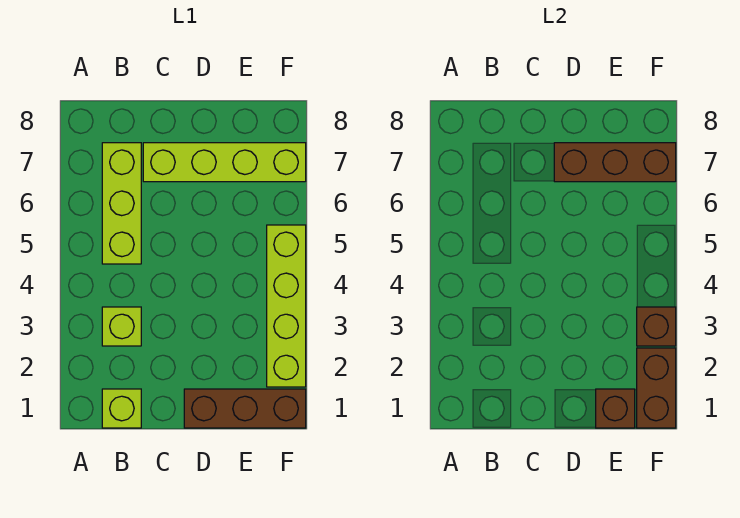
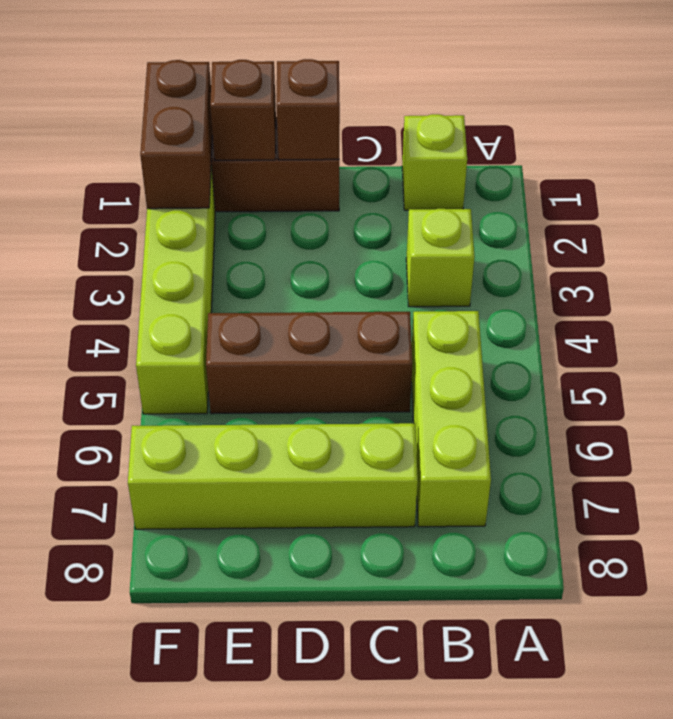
brown 1x3 brick [554,143,676,182] -> brown 1x3 brick moved to [206,312,413,414]
brown 1x1 brick [637,307,676,346] -> brown 1x1 brick moved to [277,59,340,160]

